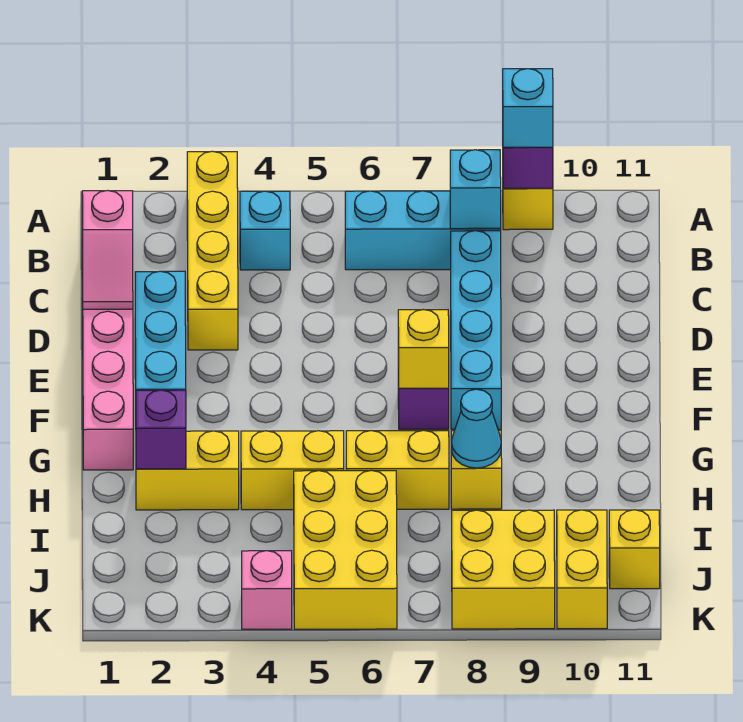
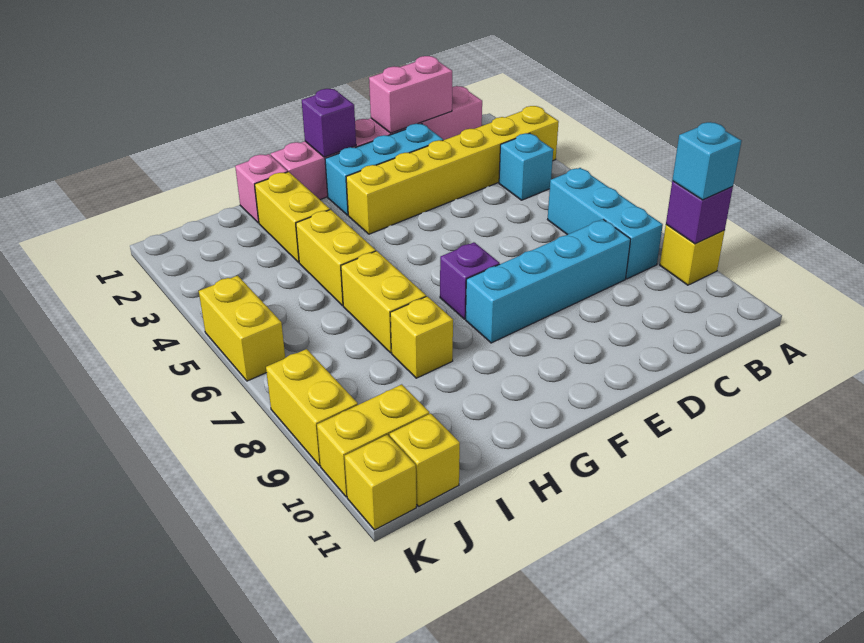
yellow 1x4 brick [187,151,238,350] -> yellow 1x6 brick [346,106,559,234]
cyan 1x1 brick [450,150,501,229] -> none
pink 1x2 slope [82,190,133,309] -> pink 1x2 brick [369,56,452,133]
yellow 1x1 brick [398,310,449,388] -> yellow 1x1 brick moved to [344,435,416,530]
purple 1x1 brick [136,390,186,469] -> purple 1x1 brick moved to [302,89,356,157]
cyan 1x1 cone [451,389,501,468] -> none
yellow 2x3 brick [294,470,397,629] -> yellow 1x2 brick [199,276,285,381]
yellow 2x2 brick [452,510,555,629] -> yellow 1x2 brick [266,349,358,466]
pink 1x1 brick [242,551,292,629] -> pink 1x1 brick moved to [235,154,288,223]

